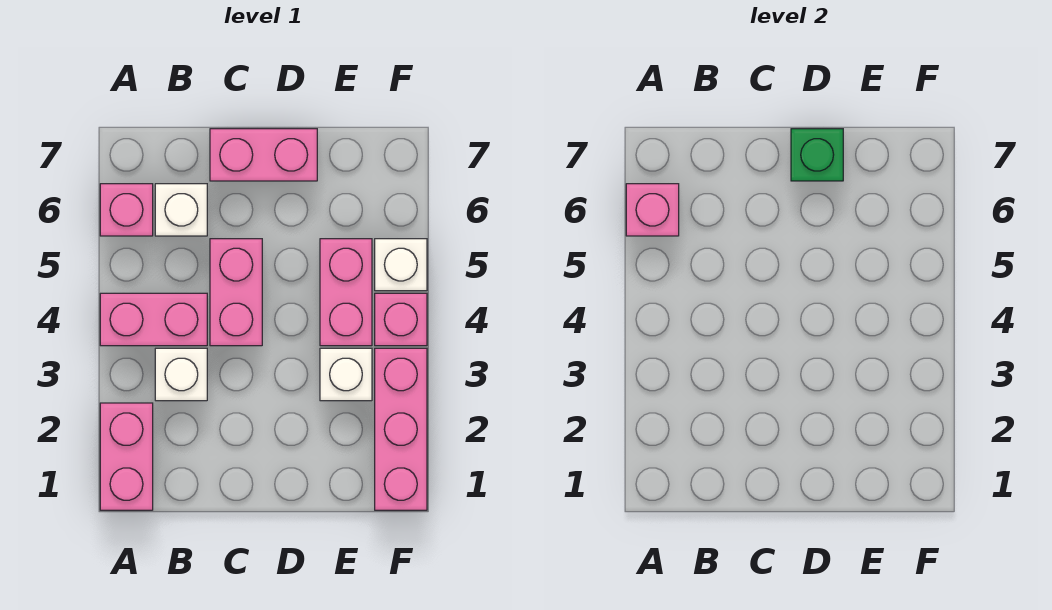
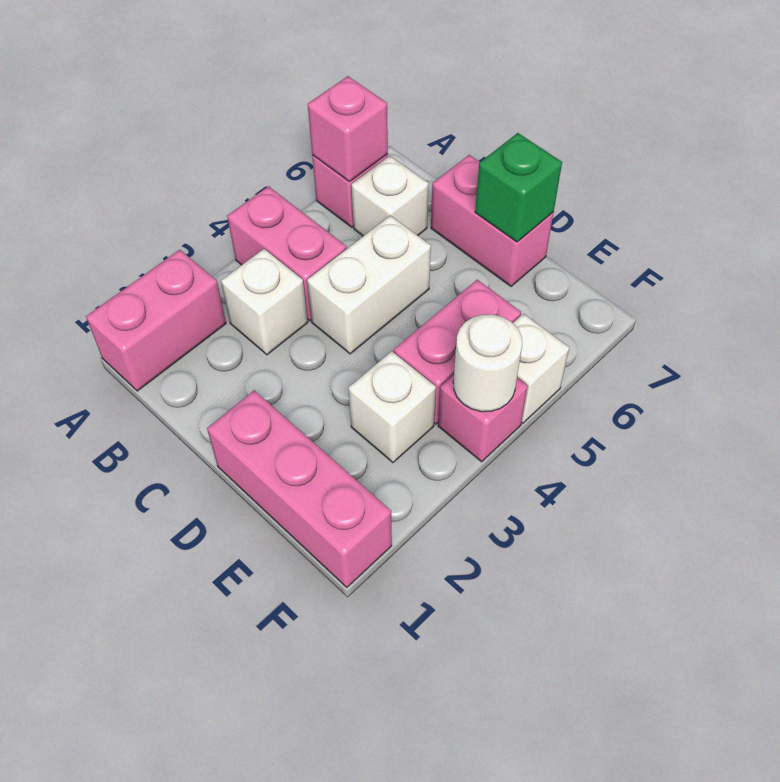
pink 1x2 brick [210,239,262,346] -> white 1x2 brick [307,216,431,354]
pink 1x3 brick [375,348,427,510] -> pink 1x3 brick turned to [207,390,392,587]
none -> white 1x1 round brick [453,314,522,412]

